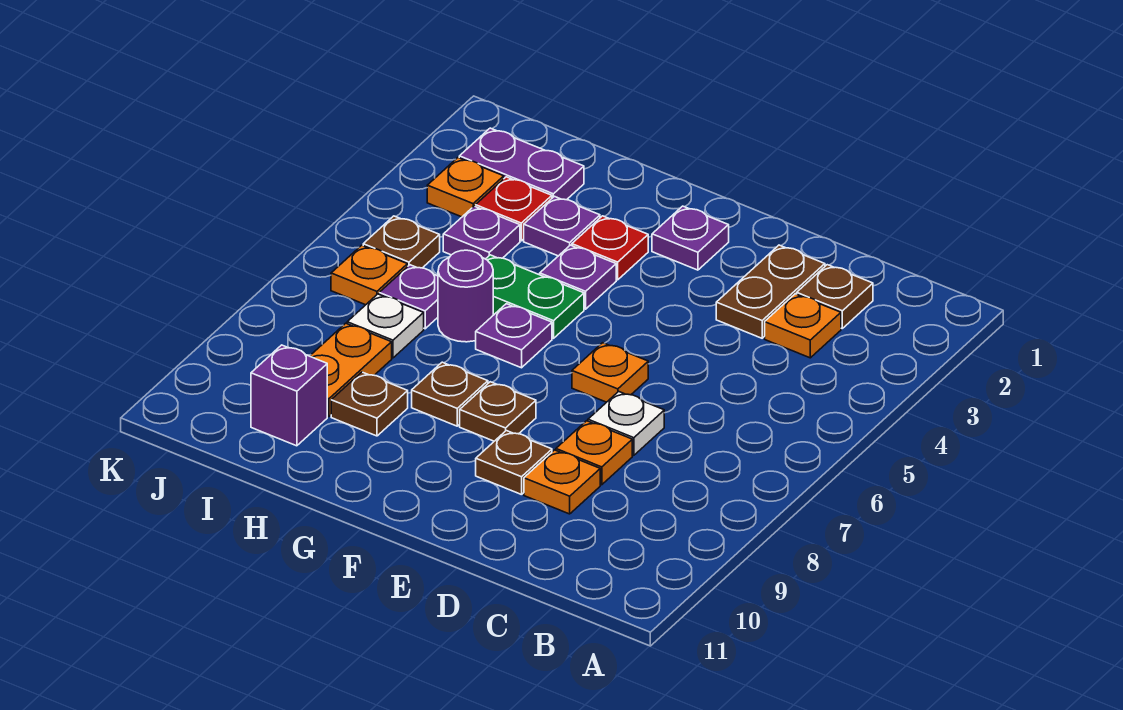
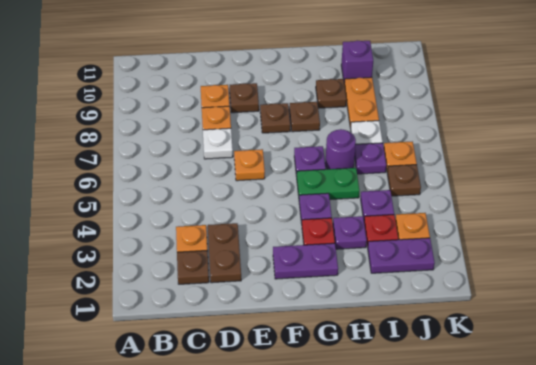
purple 1x1 plate [652,206,729,270] -> purple 1x2 plate [273,243,338,279]

